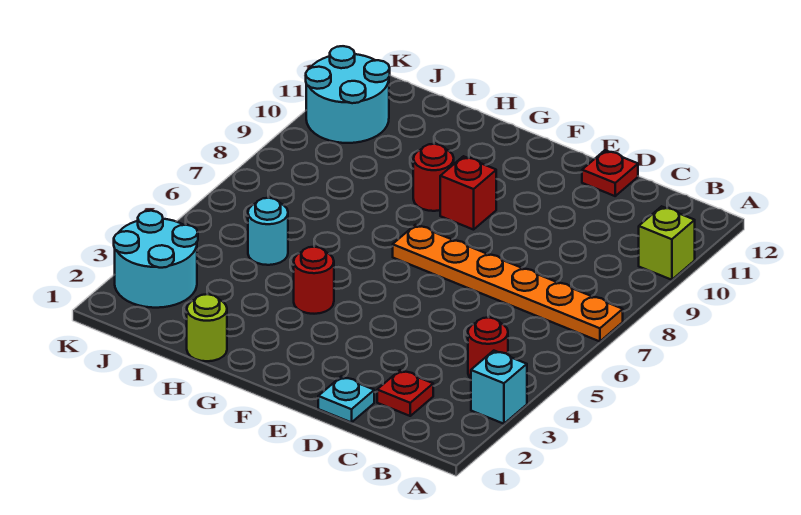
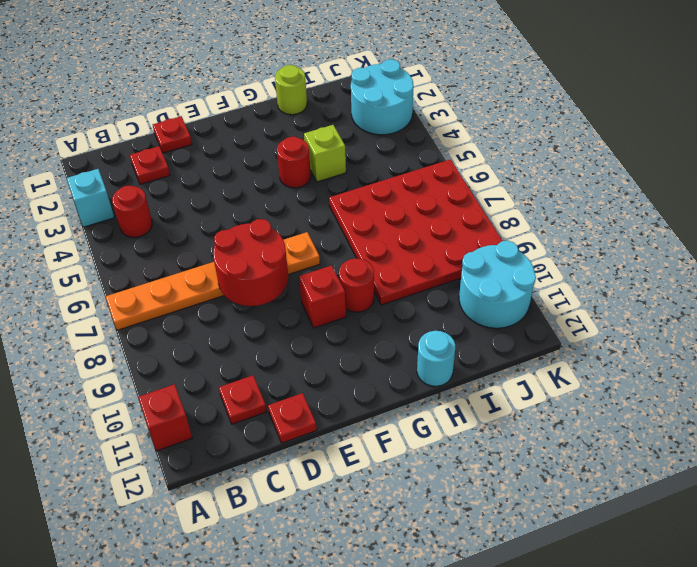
lime 1x1 brick [639,206,695,280] -> lime 1x1 brick moved to [304,125,346,182]
none -> red 1x1 brick [138,384,192,451]
none -> red 1x1 plate [219,375,267,424]
cyan 1x1 plate [318,376,374,423] -> red 1x1 plate [153,116,192,153]
none -> red 2x2 round brick [213,219,288,306]
none -> red 4x4 plate [329,159,502,305]
cyan 1x1 round brick [248,198,288,265] -> cyan 1x1 round brick moved to [417,331,455,386]

